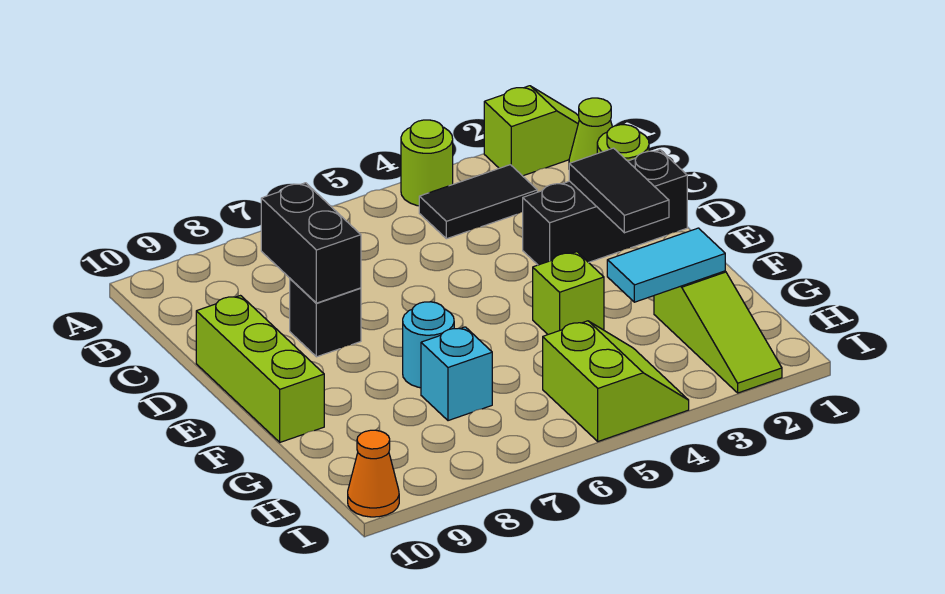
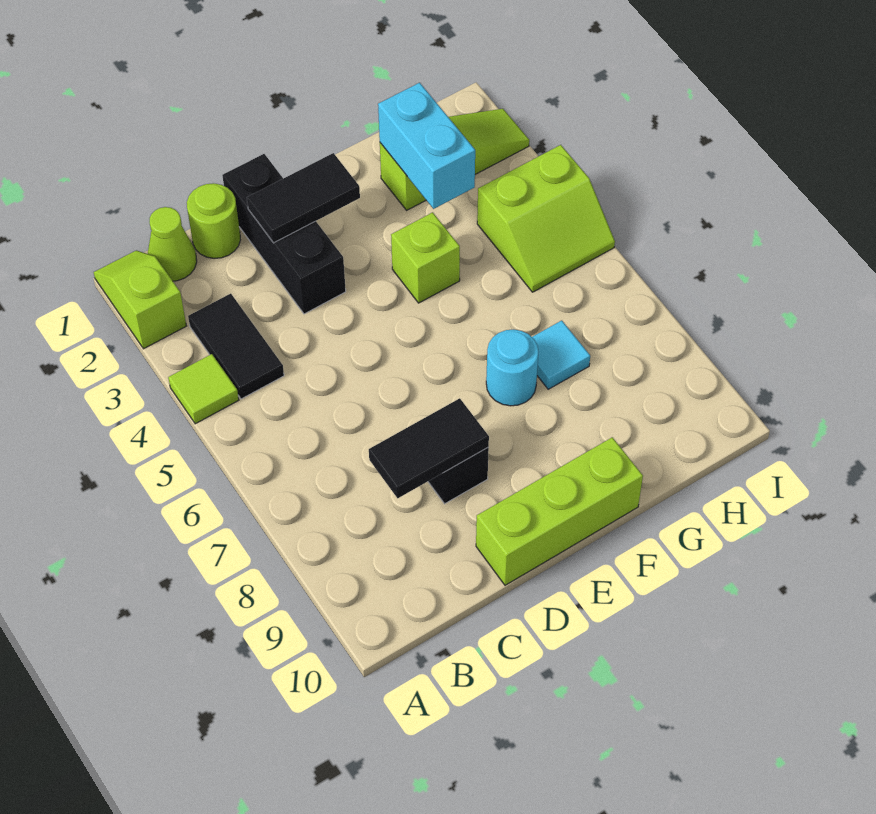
lime 1x1 round brick [401,120,453,206] -> lime 1x1 tile [168,354,239,424]
black 1x2 brick [261,183,361,303] -> black 1x2 tile [369,398,489,498]
cyan 1x2 tile [607,228,725,302] -> cyan 1x2 brick [378,83,475,209]
cyan 1x1 brick [421,327,492,421] -> cyan 1x1 tile [532,321,590,389]
lime 2x2 slope [543,321,689,441] -> lime 2x2 slope turned to [477,145,615,292]
orange 1x1 cone [348,430,399,517] -> none

